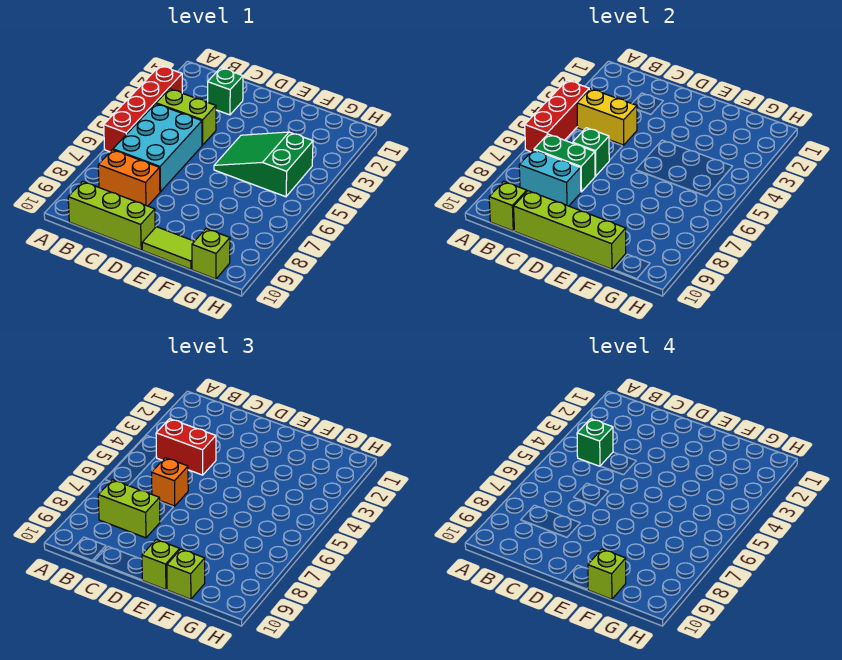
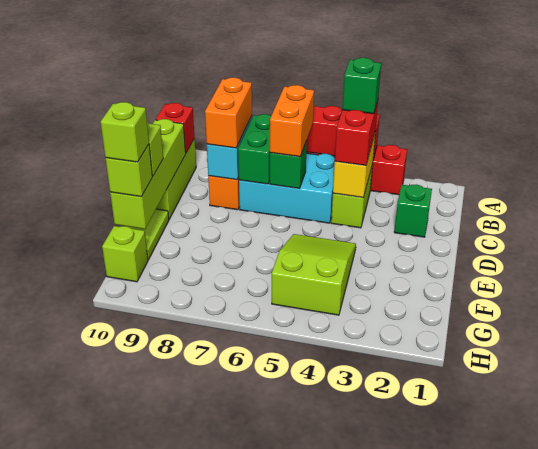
lime 1x2 brick [98,480,160,538] -> orange 1x2 brick [205,78,252,148]
lime 1x1 brick [489,181,527,231] -> red 1x1 brick [156,103,195,153]
orange 1x1 brick [152,458,188,506] -> orange 1x2 brick [270,85,314,157]
green 2x3 slope [214,132,313,197] -> lime 2x3 slope [272,234,356,315]

